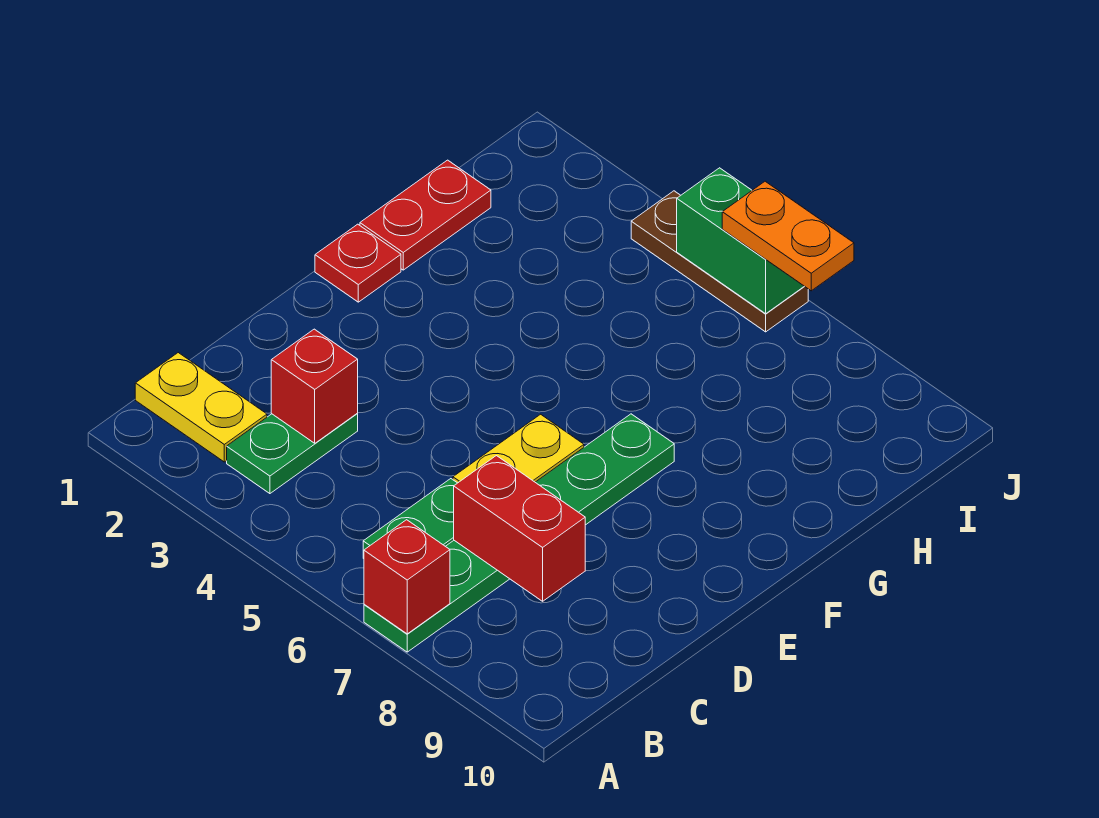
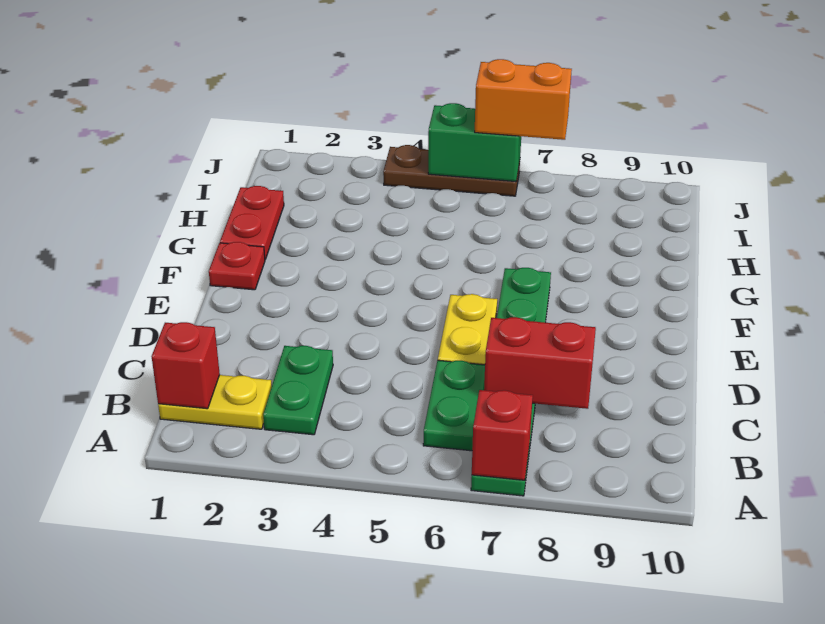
red 1x1 brick [271,329,358,443] -> red 1x1 brick moved to [152,322,220,409]
orange 1x2 plate [722,181,854,291] -> orange 1x2 brick [475,59,572,140]

